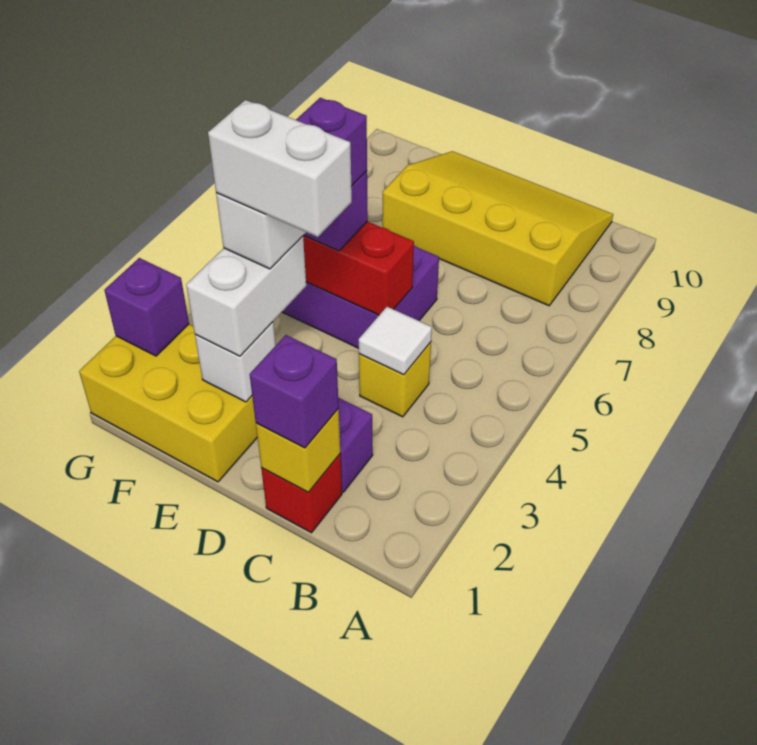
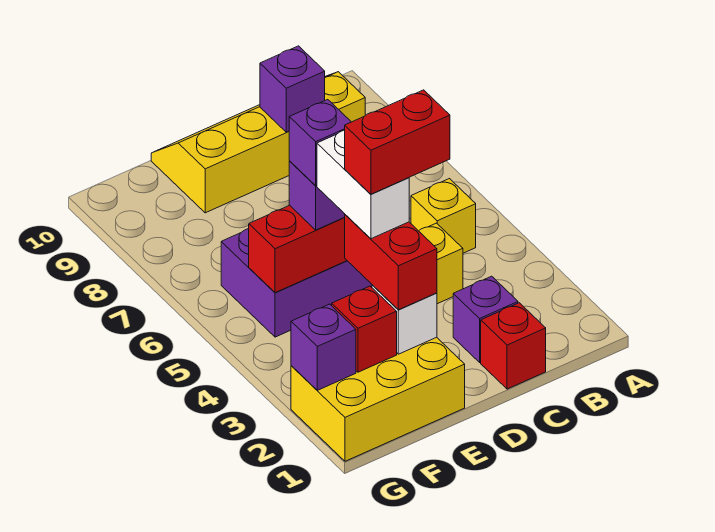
yellow 3x4 slope [382,151,613,306] -> yellow 2x4 slope [151,72,365,213]
yellow 1x1 brick [256,409,340,492] -> yellow 1x1 brick moved to [411,179,476,253]
purple 1x1 brick [250,335,339,448] -> purple 1x1 brick moved to [260,46,325,132]
white 1x1 tile [359,307,432,375] -> none
white 1x2 brick [208,100,352,237] -> red 1x2 brick [345,90,450,194]
white 1x2 brick [186,236,306,356] -> red 1x2 brick [345,215,437,310]
none -> red 1x1 brick [332,286,397,372]

